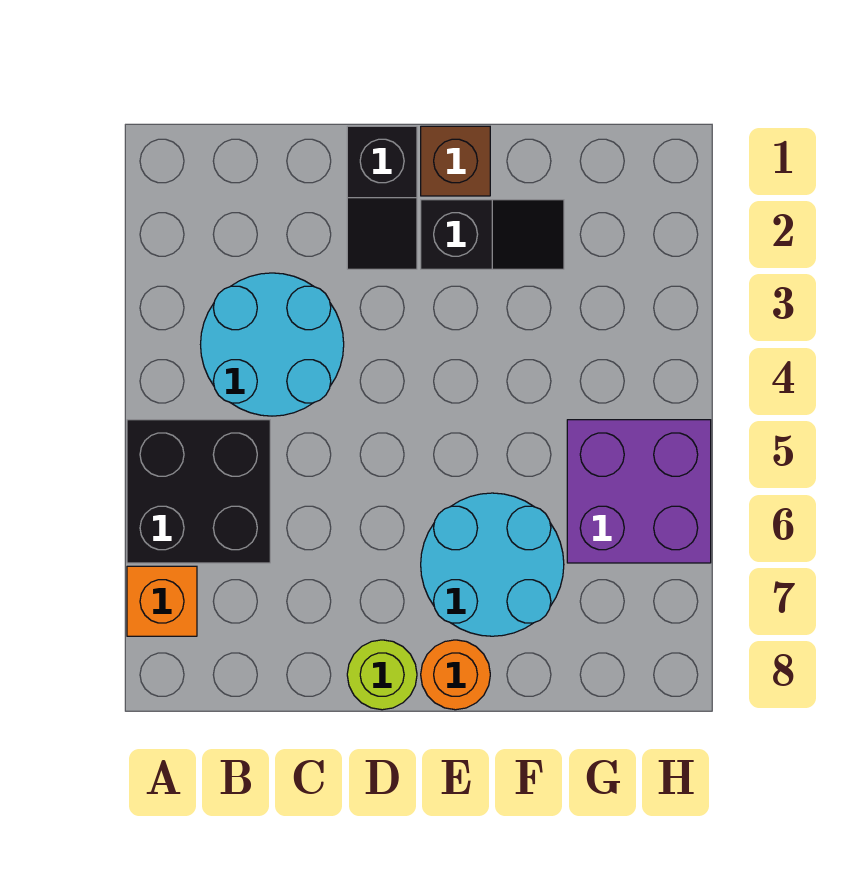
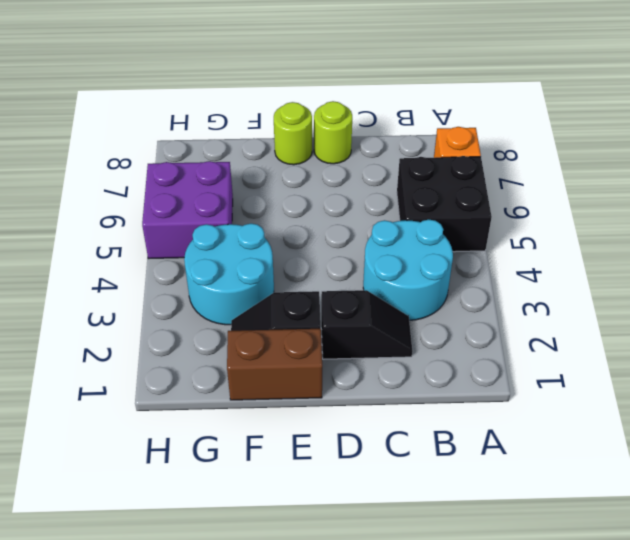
black 1x2 slope [347,126,417,269] -> black 1x2 slope turned to [321,290,413,359]
brown 1x1 brick [421,126,490,196] -> brown 1x2 brick [227,329,322,400]
cyan 2x2 round brick [421,493,564,636] -> cyan 2x2 round brick moved to [184,223,274,325]
orange 1x1 round brick [421,640,490,710] -> lime 1x1 round brick [274,102,312,165]

